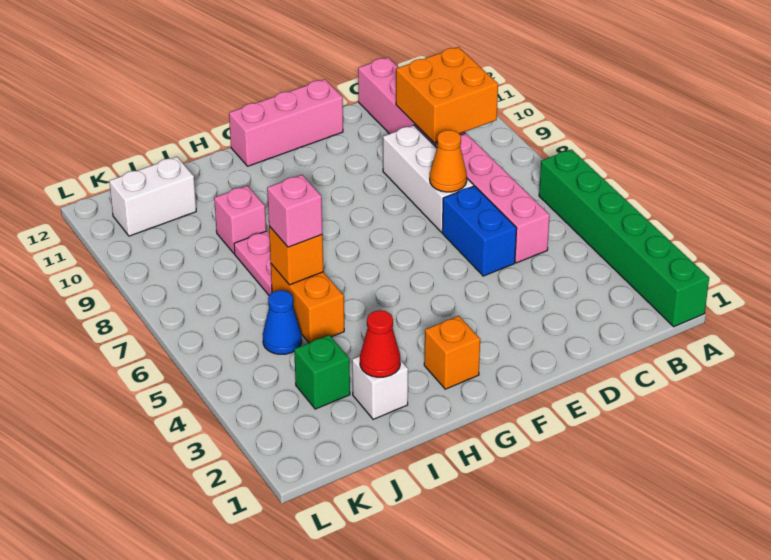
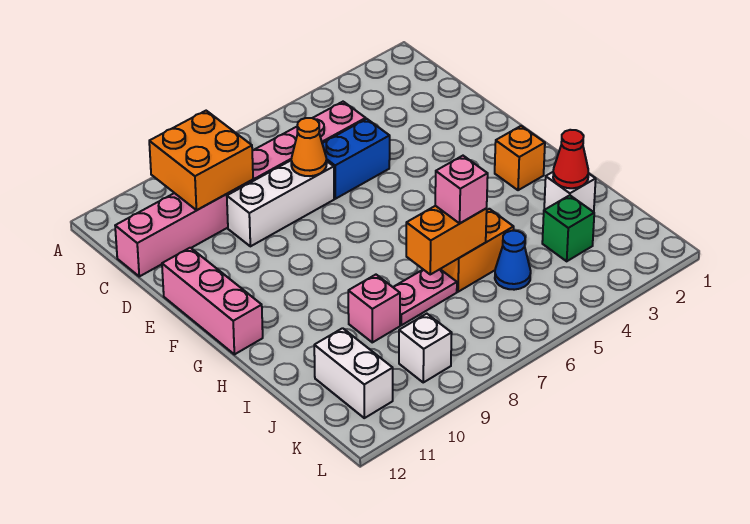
green 1x6 brick [539,149,709,327] -> none
orange 1x1 brick [269,226,323,285] -> orange 1x2 brick [406,206,487,274]
none -> white 1x1 brick [399,314,452,382]

